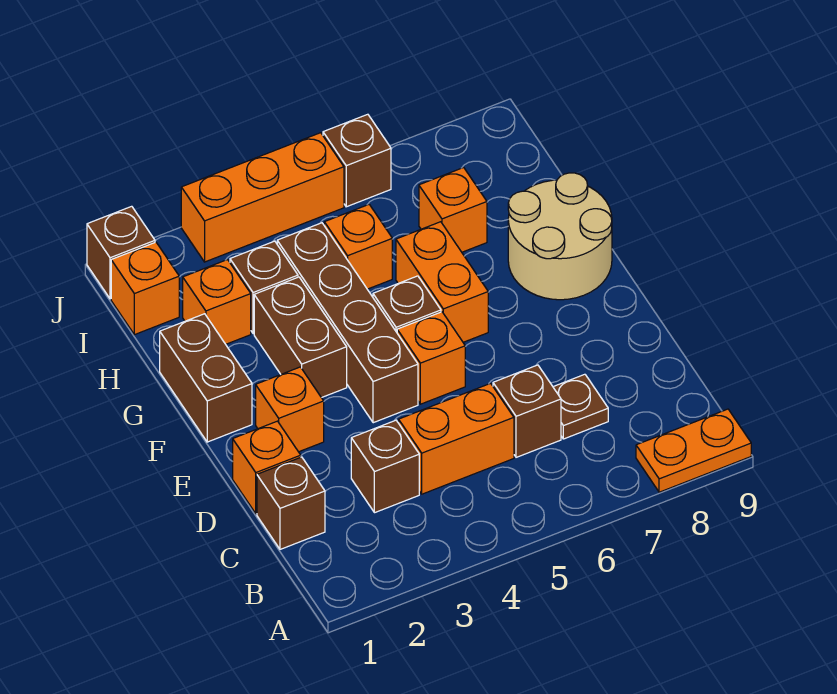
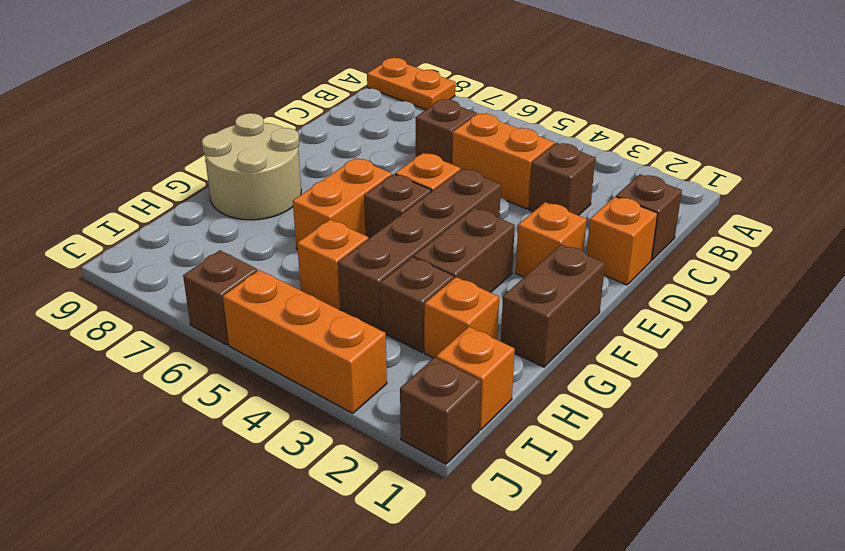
brown 1x1 plate [553,374,608,439] -> none
orange 1x1 brick [419,168,487,252] -> none

